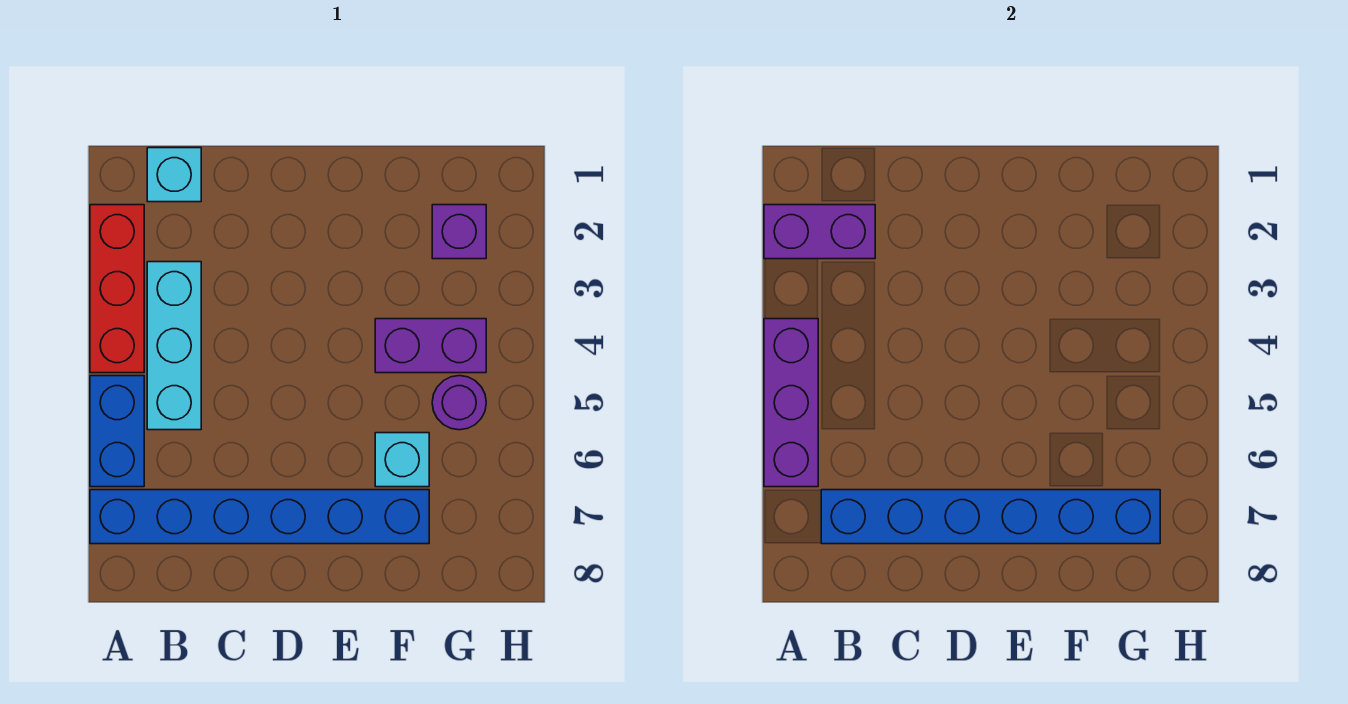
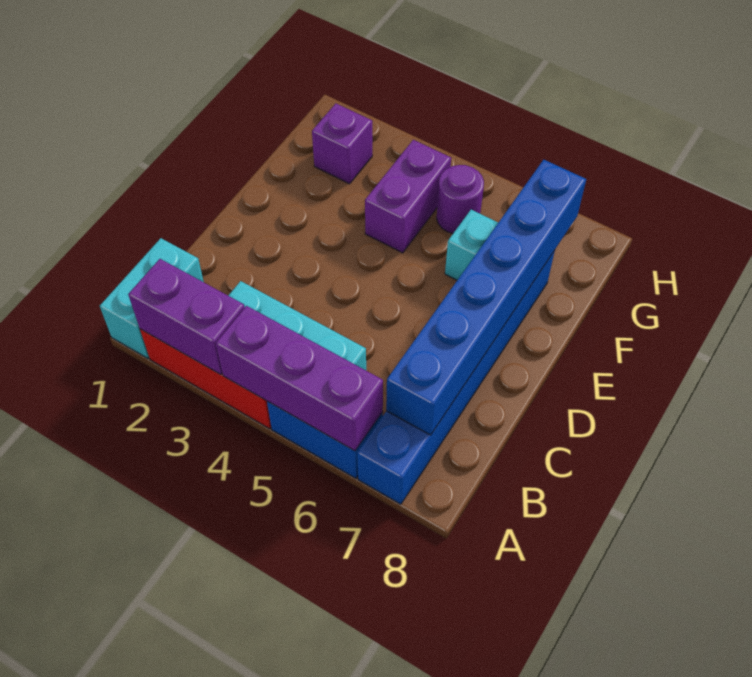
purple 1x2 brick [764,205,875,259] -> purple 1x2 brick turned to [128,259,245,375]
cyan 1x1 brick [147,148,201,202] -> cyan 1x2 brick [100,238,204,359]

